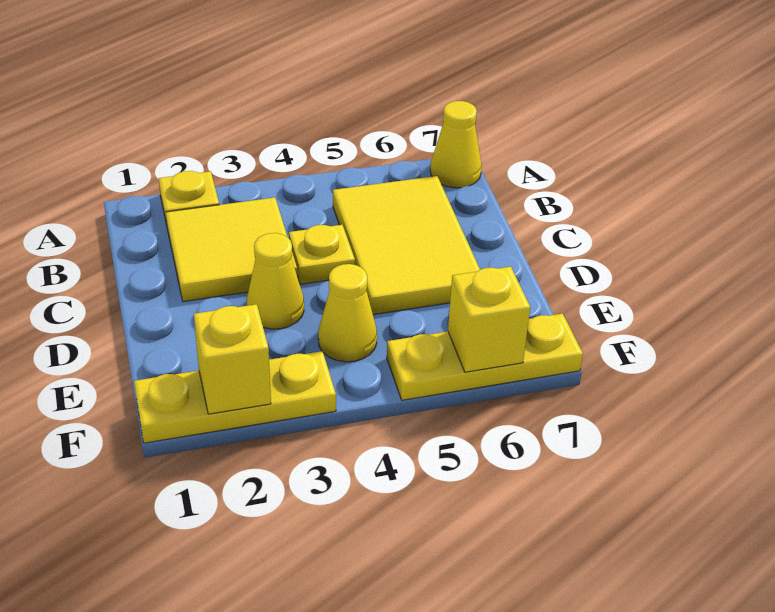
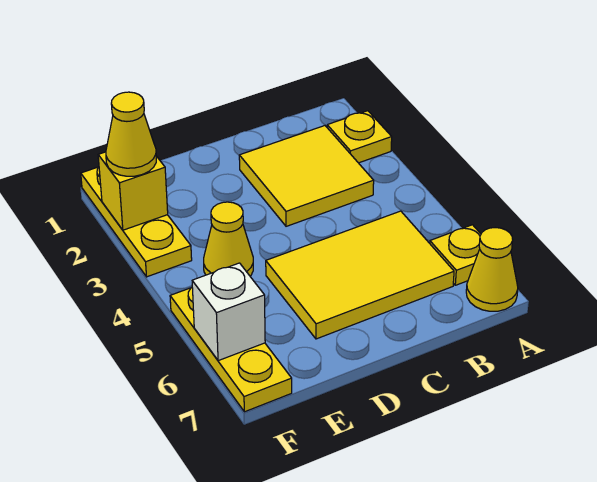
yellow 1x1 plate [289,225,355,284] -> yellow 1x1 plate moved to [430,225,481,285]
yellow 1x1 cone [247,233,304,329] -> yellow 1x1 cone moved to [106,92,156,176]
yellow 1x1 brick [448,267,530,372] -> white 1x1 brick [192,263,265,361]

